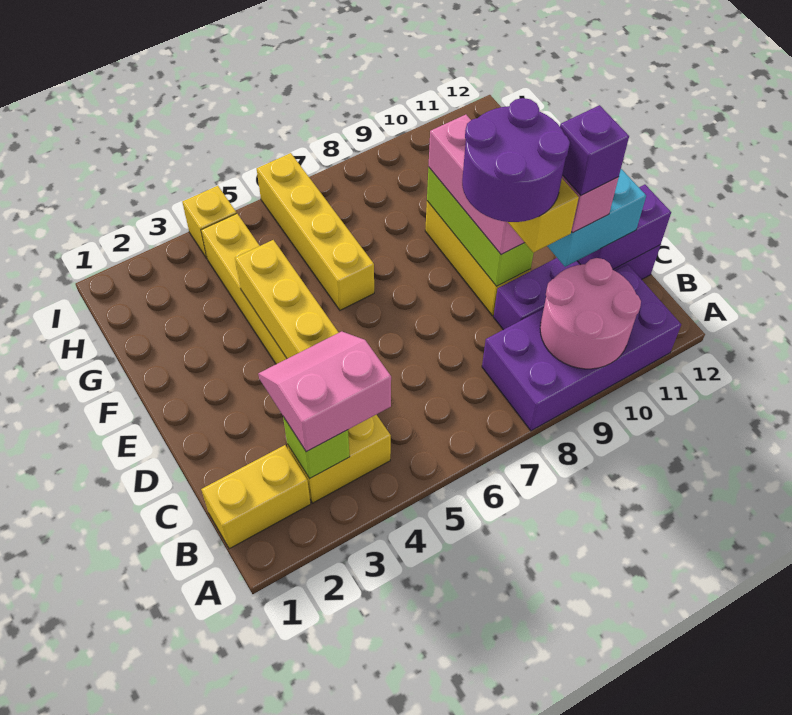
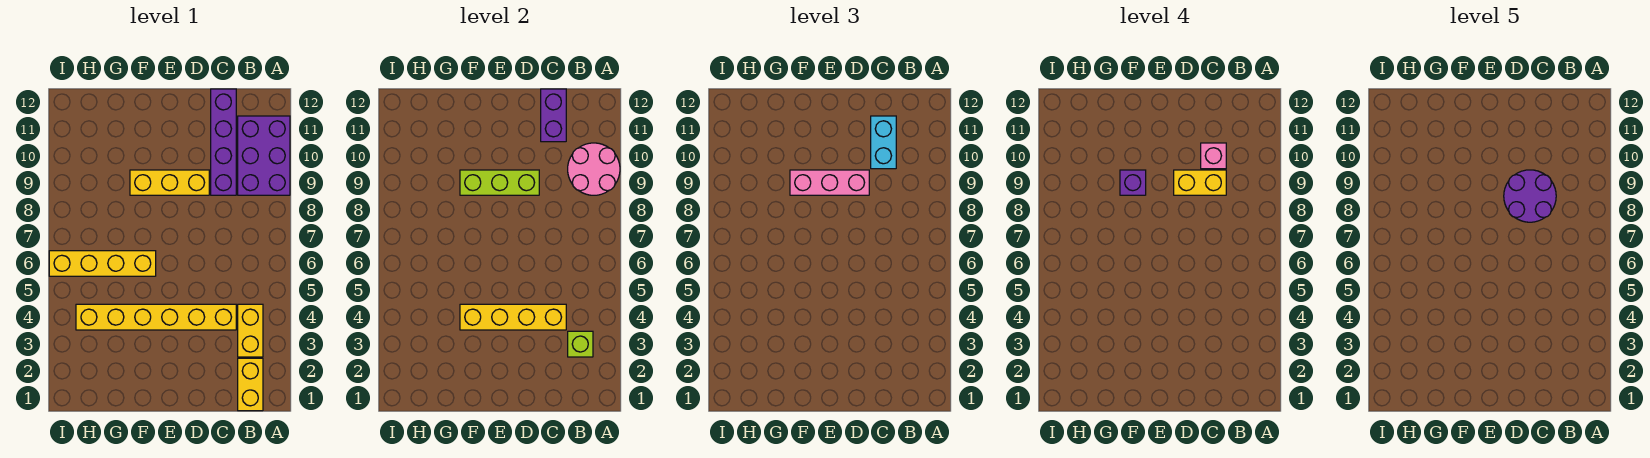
purple 2x4 brick [482,264,681,431] -> purple 2x3 brick [238,116,290,195]
pink 2x2 slope [258,331,391,452] -> none
purple 1x1 brick [560,105,629,195] -> purple 1x1 brick moved to [1120,170,1146,195]
yellow 1x1 brick [182,186,236,258] -> none

